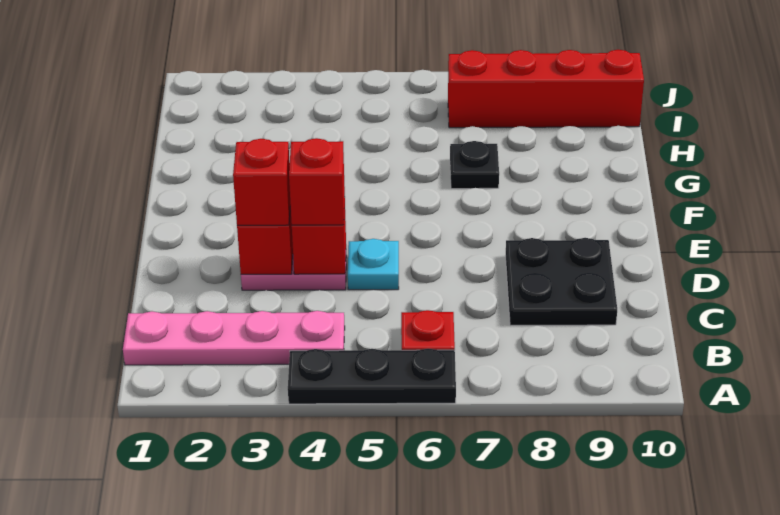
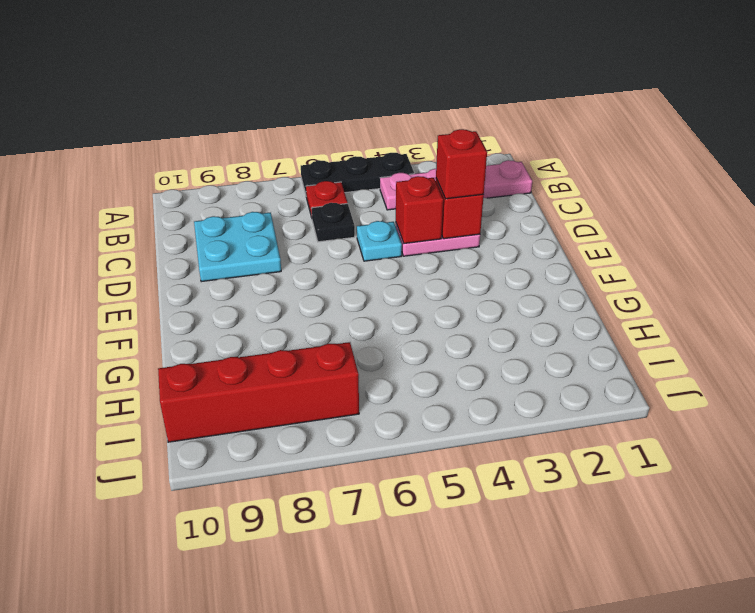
black 2x2 plate [506,238,617,326] -> cyan 2x2 plate [194,212,281,282]
red 1x1 brick [289,138,345,225] -> none
black 1x1 plate [450,141,499,189] -> black 1x1 plate moved to [311,203,355,242]

